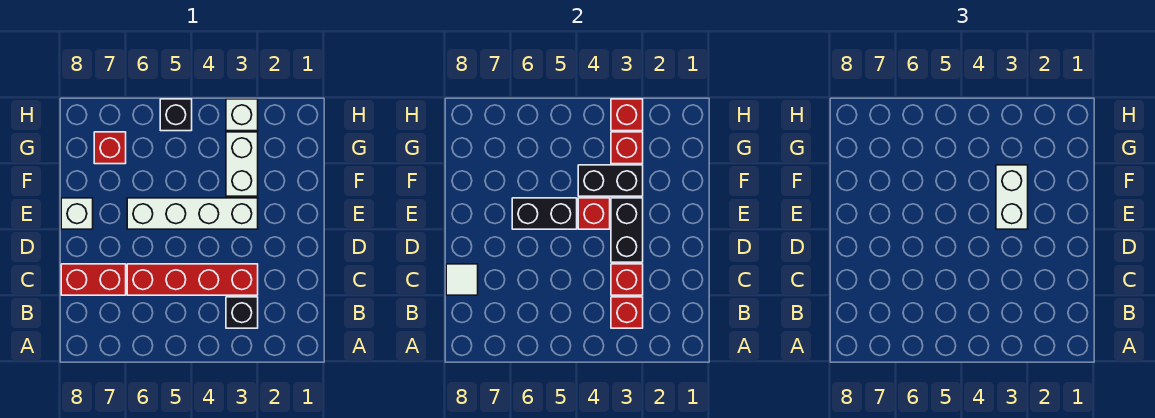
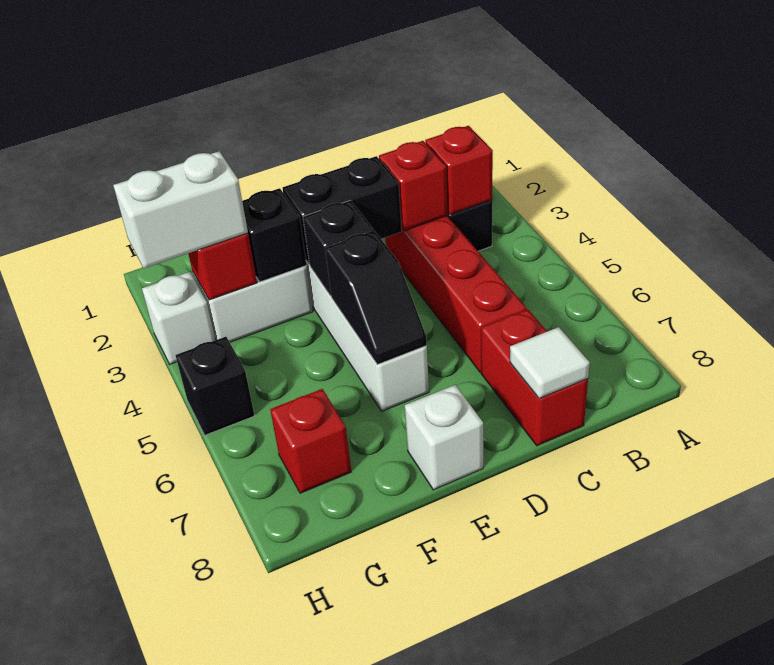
white 1x2 brick [996,165,1028,229] -> white 1x2 brick moved to [113,151,248,268]
red 1x1 brick [578,198,610,229] -> black 1x1 brick [303,200,373,296]
black 1x2 brick [512,198,577,229] -> black 1x2 slope [325,231,427,365]
black 1x2 brick [578,165,643,196] -> black 1x1 brick [242,188,307,282]
red 1x1 brick [611,99,643,131] -> none

